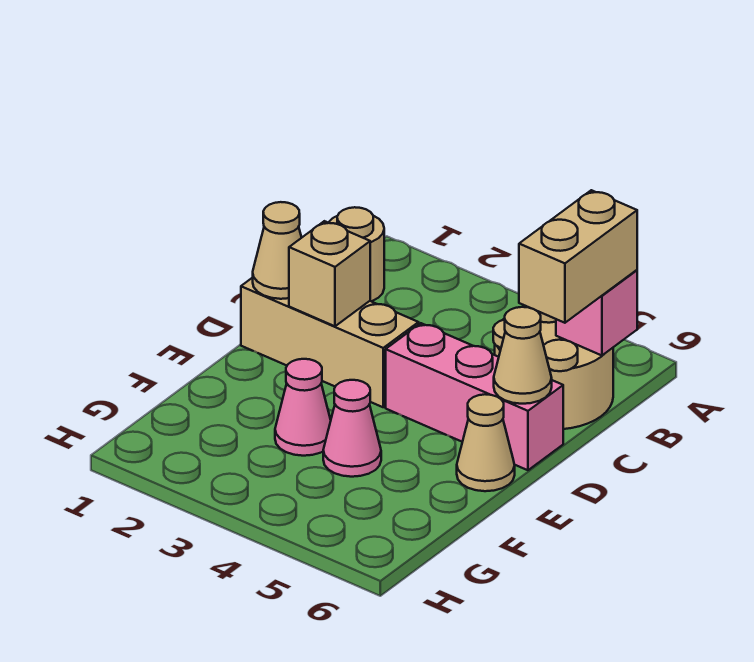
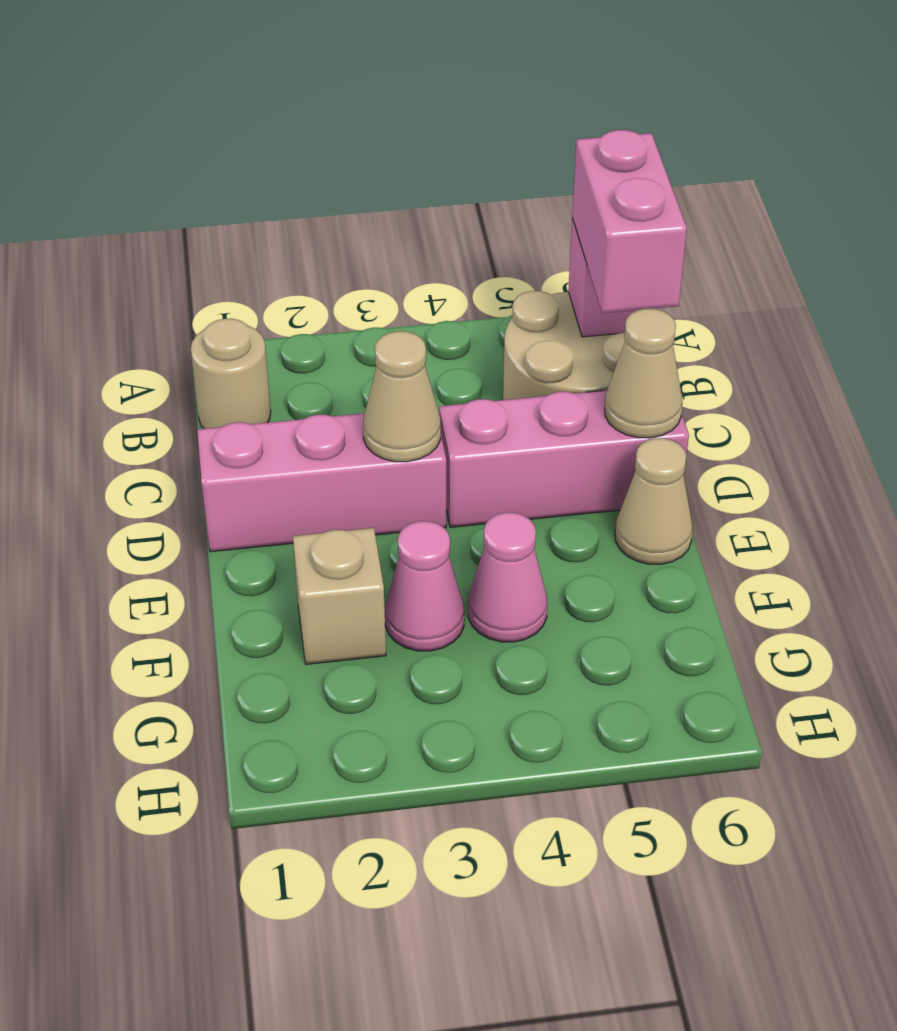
tan 1x2 brick [519,190,637,323] -> pink 1x2 brick [572,130,687,313]
tan 1x3 brick [241,278,419,407] -> pink 1x3 brick [197,413,446,552]
tan 1x1 cone [253,202,302,299] -> tan 1x1 cone moved to [363,331,441,462]
tan 1x1 brick [289,221,370,326] -> tan 1x1 brick moved to [293,528,386,664]

